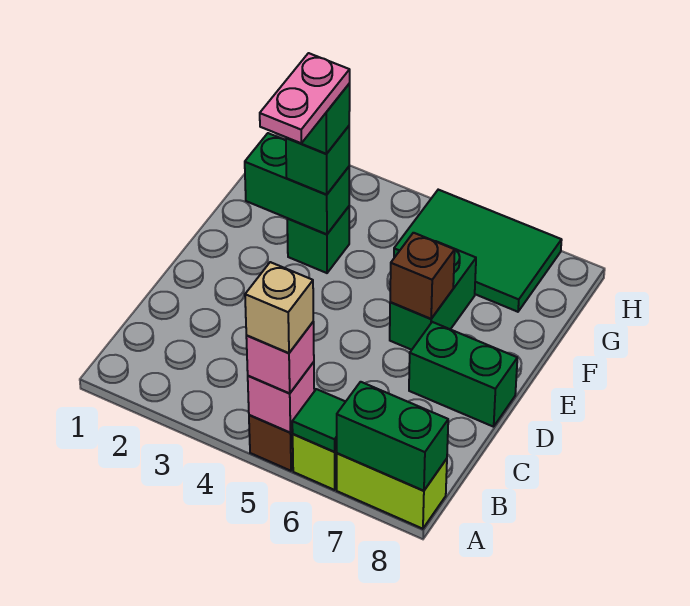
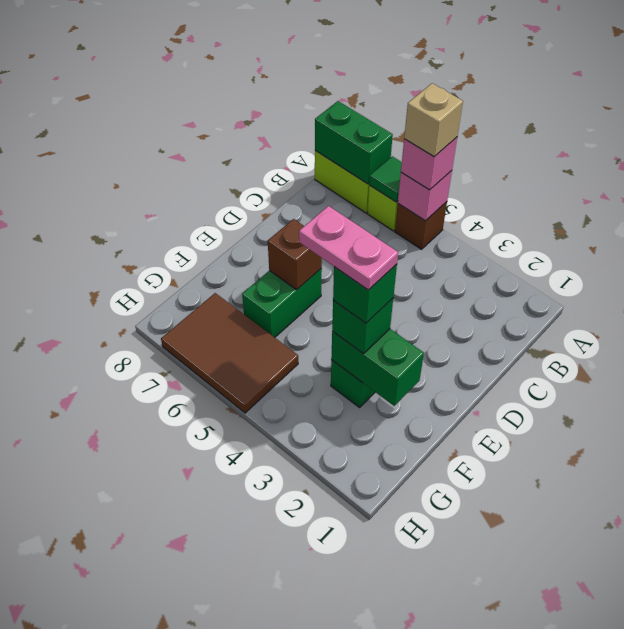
green 1x2 brick [409,322,517,427] -> none
pink 1x2 plate [260,53,350,143] -> pink 1x2 plate turned to [299,206,398,290]
green 2x3 tile [394,190,562,312] -> brown 2x3 tile [161,293,298,413]

